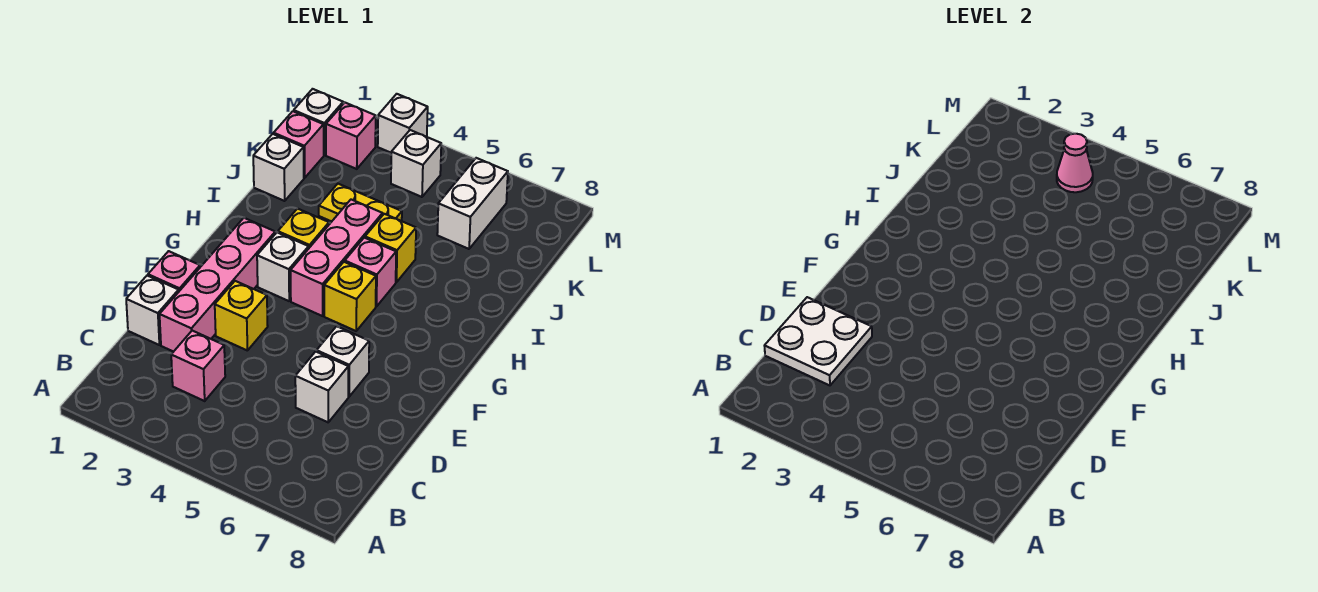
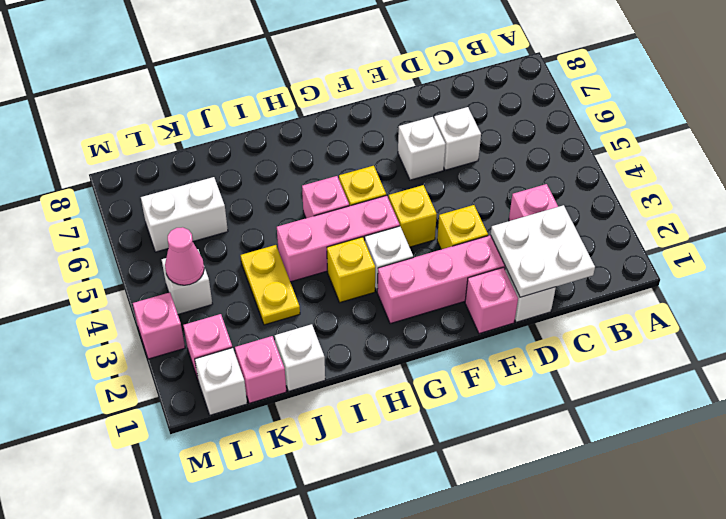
yellow 1x1 brick [365,214,416,282] -> yellow 1x1 brick moved to [389,185,437,247]
white 1x1 brick [378,94,428,153] -> pink 1x1 brick [133,292,185,359]

